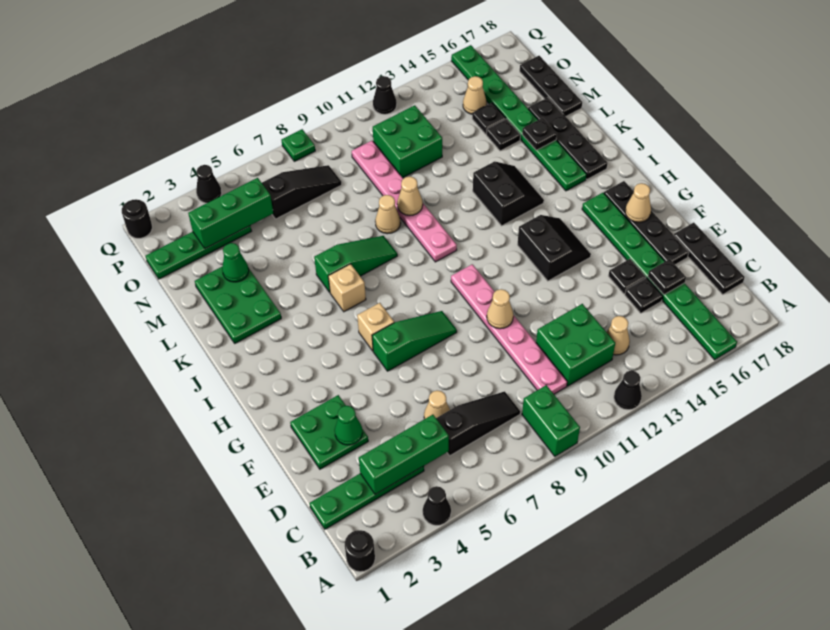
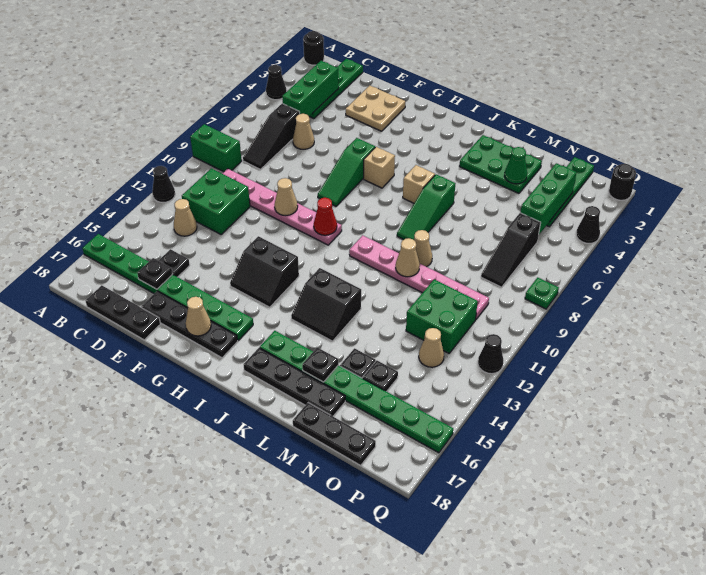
green 2x2 plate [290,395,368,469] -> tan 2x2 plate [346,86,405,131]
green 1x1 cone [335,406,363,445] -> none
black 1x1 plate [609,259,646,294] -> none
none -> red 1x1 cone [314,198,337,235]
tan 1x1 cone [463,76,487,114] -> tan 1x1 cone moved to [419,328,444,367]

